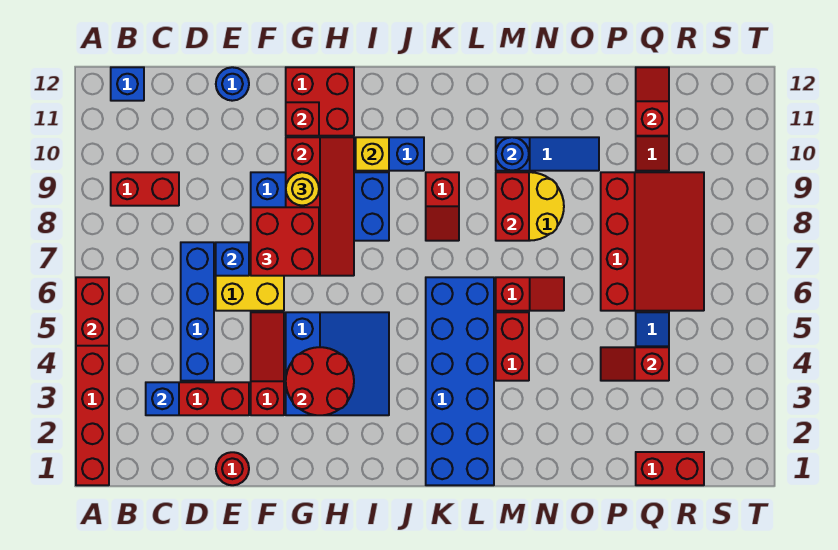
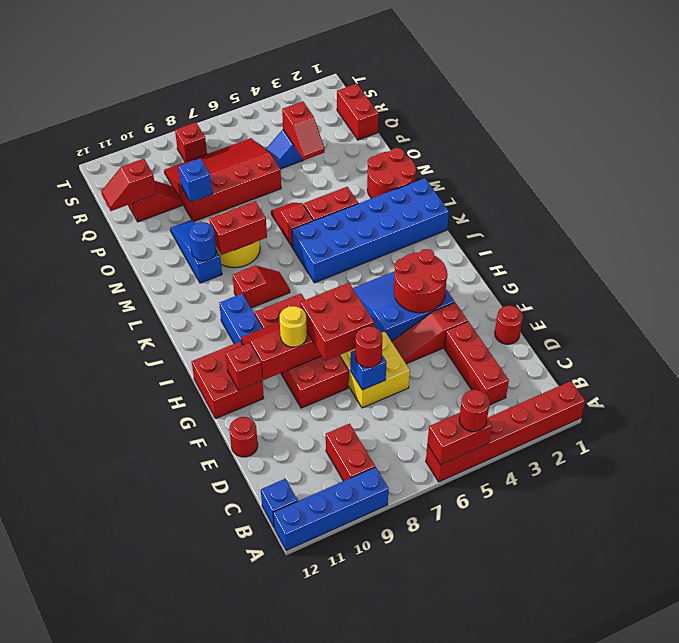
none -> red 1x1 round brick [459,390,490,432]
blue 1x1 brick [146,382,179,415] -> blue 1x1 brick moved to [179,158,212,202]
blue 1x4 brick [181,242,214,381] -> blue 1x4 brick moved to [273,467,389,551]
none -> red 1x1 round brick [355,326,383,367]
blue 1x1 round brick [216,67,249,101] -> red 1x1 round brick [229,417,258,457]
blue 2x4 brick [251,172,389,241] -> red 2x4 brick [255,294,349,408]
yellow 1x1 brick [356,137,389,171] -> none
none -> red 2x2 round brick [367,148,416,199]
none -> red 1x1 brick [175,122,207,162]

